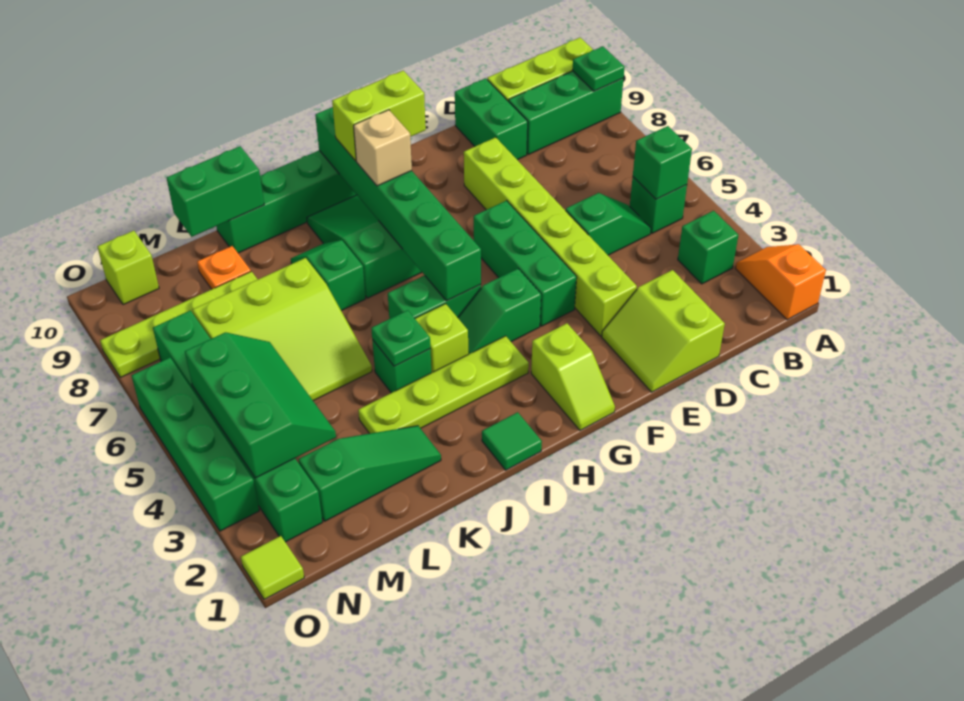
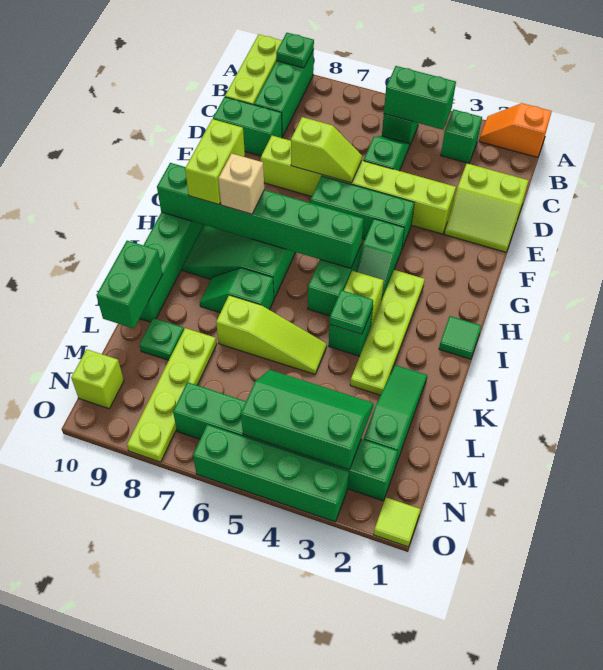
green 1x1 brick [633,126,692,199] -> green 1x2 brick [384,66,456,130]
lime 1x2 slope [531,323,615,430] -> lime 1x2 slope moved to [291,117,362,183]
lime 3x3 slope [193,258,372,401] -> lime 1x3 slope [216,295,327,374]
orange 1x1 plate [197,246,251,289] -> green 1x1 plate [139,318,184,360]

